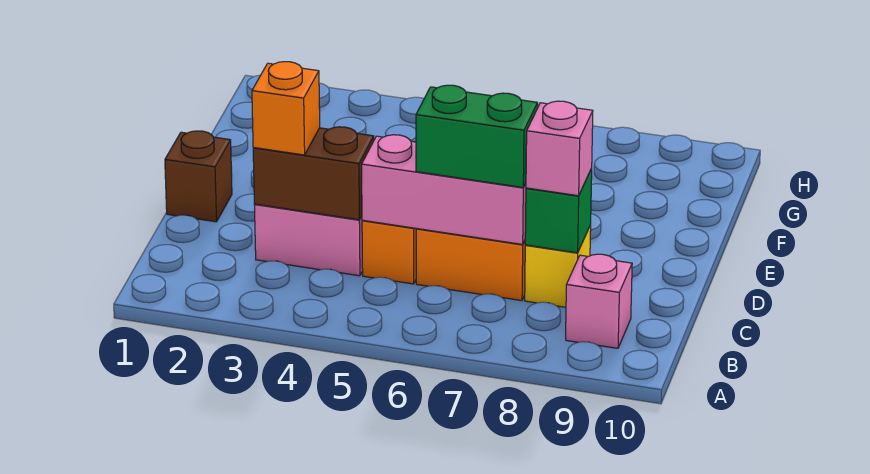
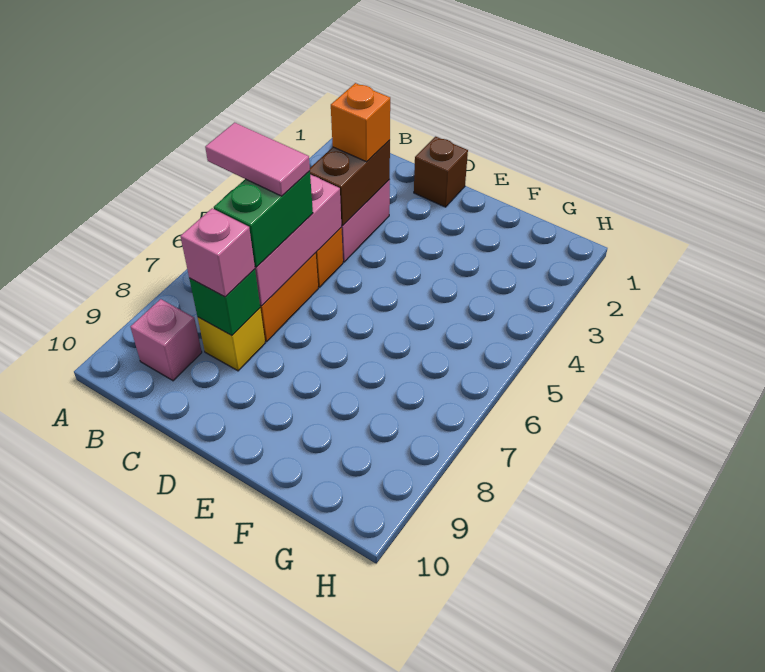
none -> pink 1x2 tile [205,123,310,196]

